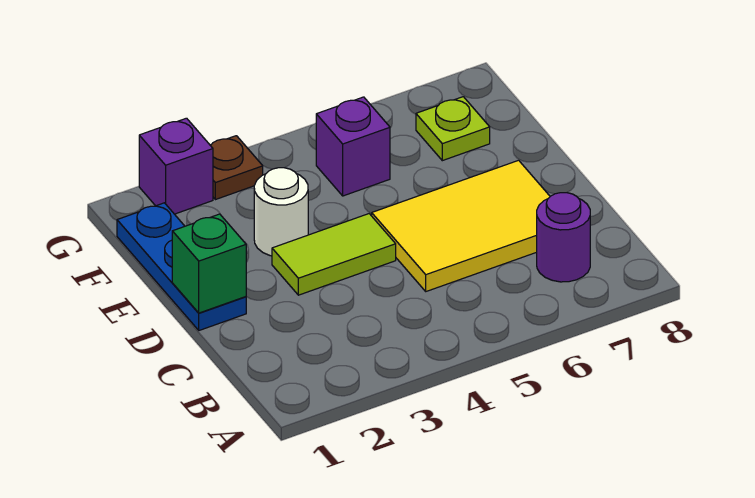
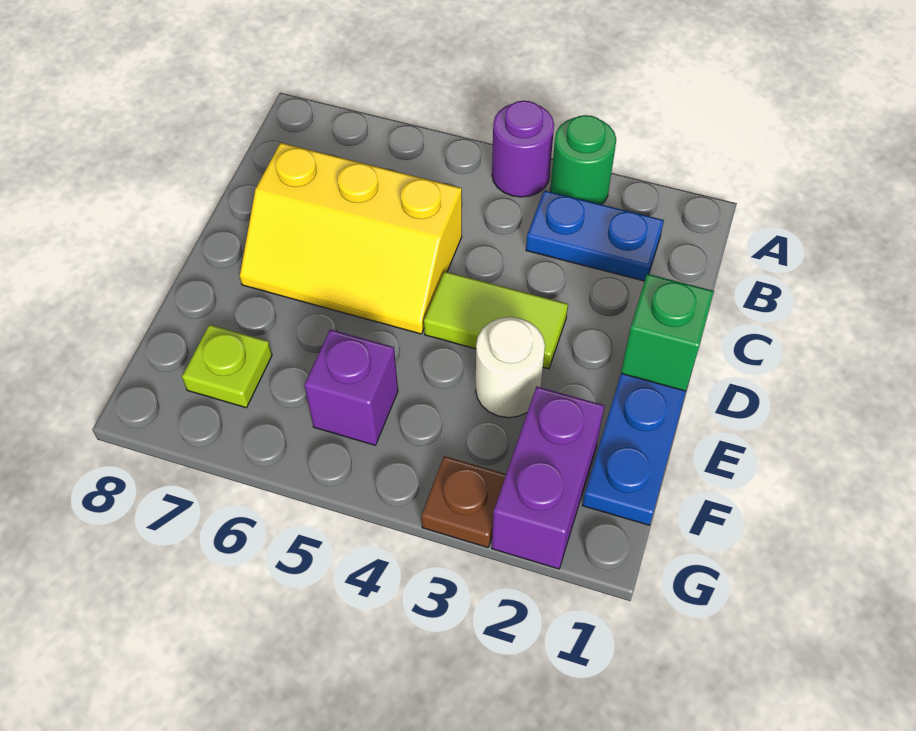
none -> green 1x1 round brick [550,115,616,205]
none -> blue 1x2 plate [526,190,664,281]
purple 1x1 round brick [537,193,590,282] -> purple 1x1 round brick moved to [492,101,554,197]
yellow 2x3 tile [372,160,550,291] -> yellow 2x3 slope [240,143,462,334]
purple 1x1 brick [139,118,213,214] -> purple 1x2 brick [492,387,604,569]

